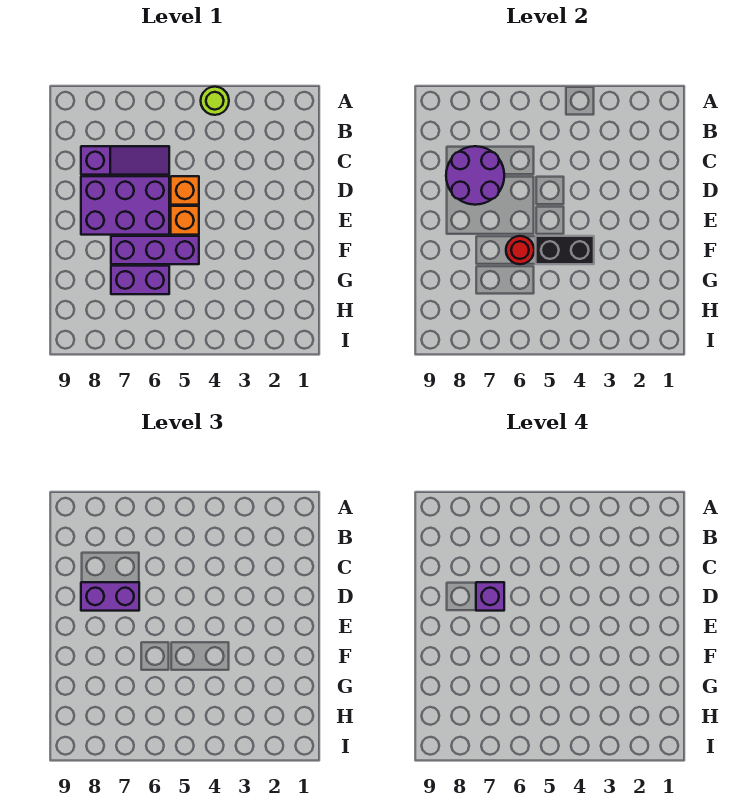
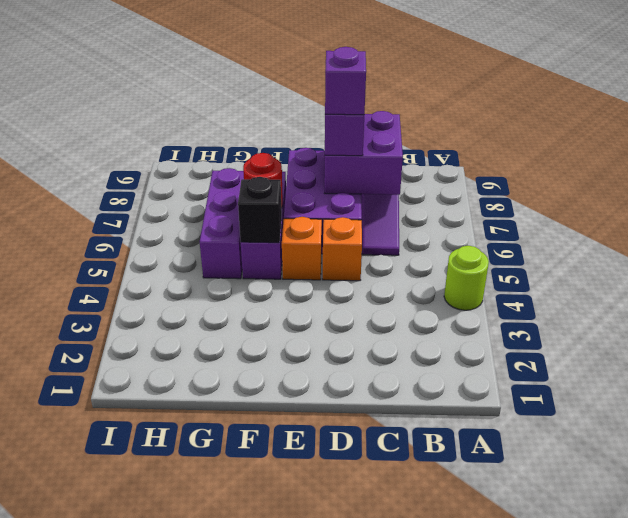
purple 2x2 round brick [446,146,504,205] -> purple 2x2 brick [324,111,403,195]
black 1x2 brick [536,236,594,264] -> black 1x1 brick [238,177,282,243]
purple 1x2 brick [111,266,169,294] -> purple 1x3 brick [200,168,244,279]

